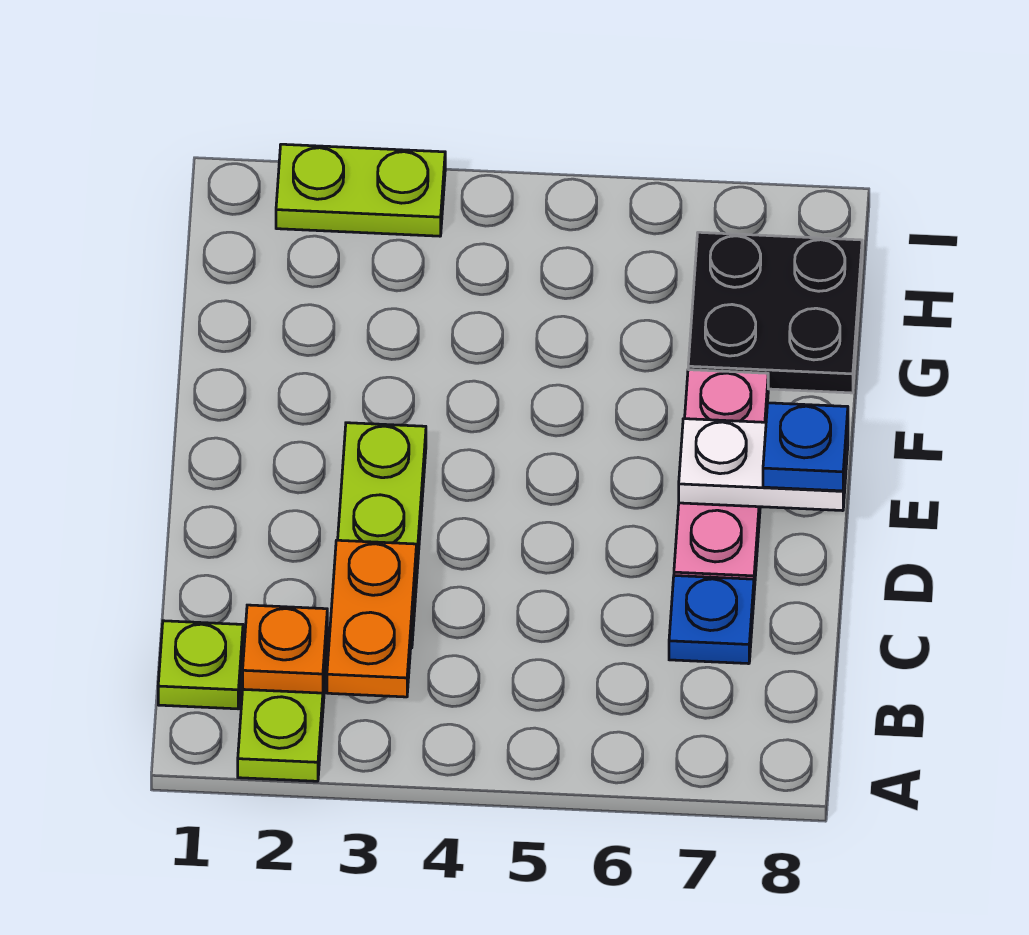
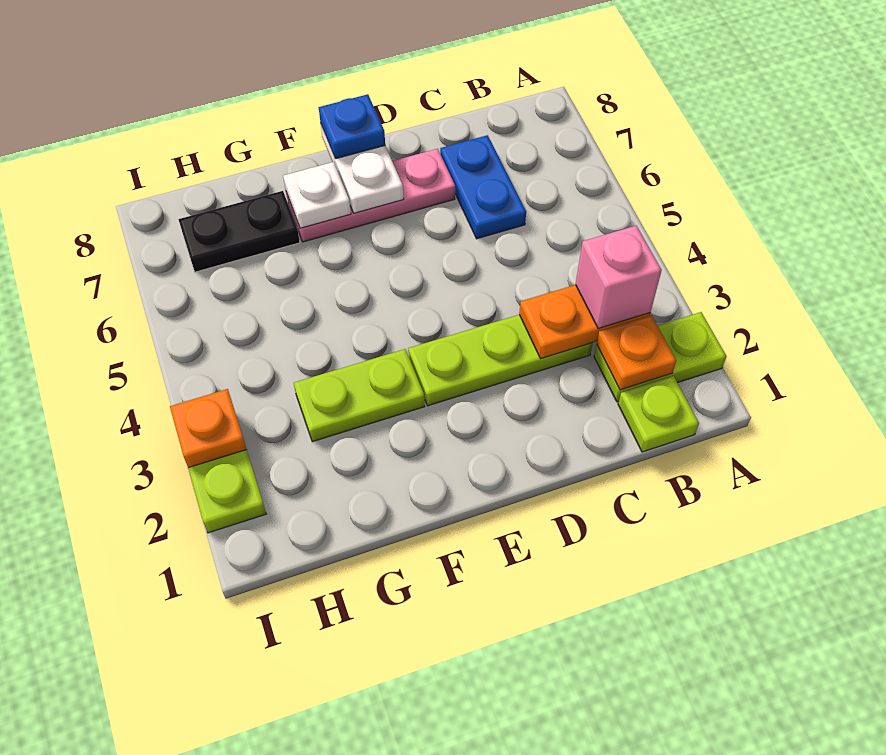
none -> pink 1x1 brick [576,226,662,328]
blue 1x1 plate [669,576,754,664] -> blue 1x2 plate [440,135,526,239]
none -> lime 1x2 plate [294,349,425,442]
none -> white 1x1 plate [283,162,351,228]
black 2x2 plate [688,232,862,393] -> black 1x2 plate [178,191,300,272]
none -> orange 1x1 plate [170,389,246,468]

